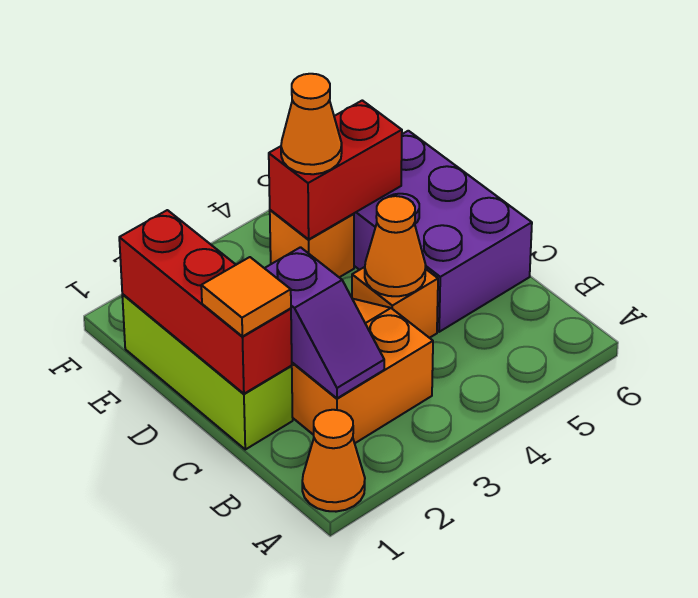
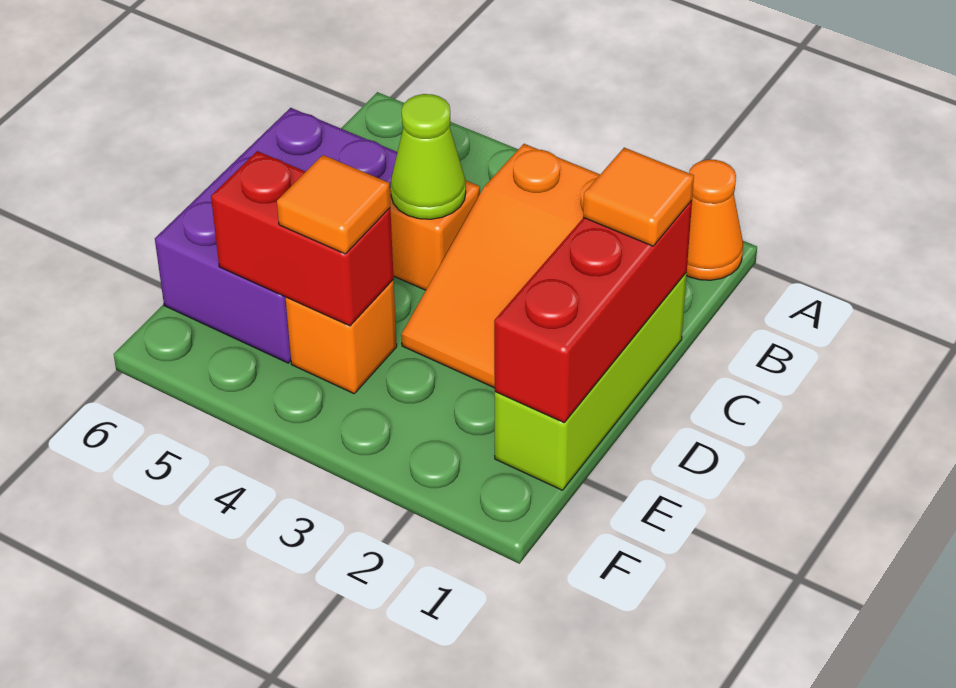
purple 1x2 slope [265,247,384,398] -> none
orange 1x1 cone [365,196,426,296] -> lime 1x1 cone [390,94,466,219]
orange 1x1 cone [281,74,342,174] -> orange 1x1 tile [277,155,390,254]

